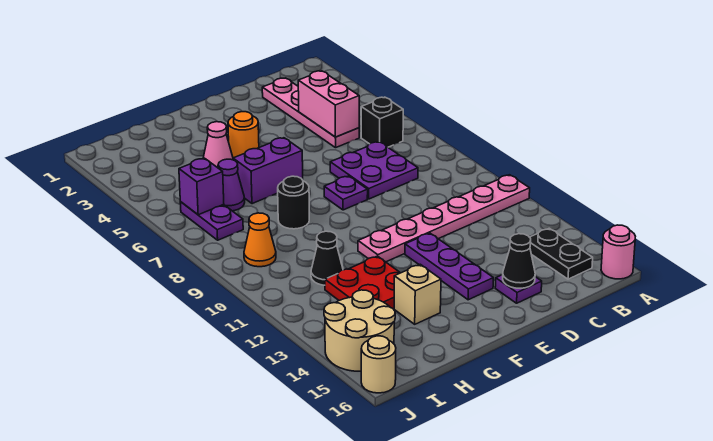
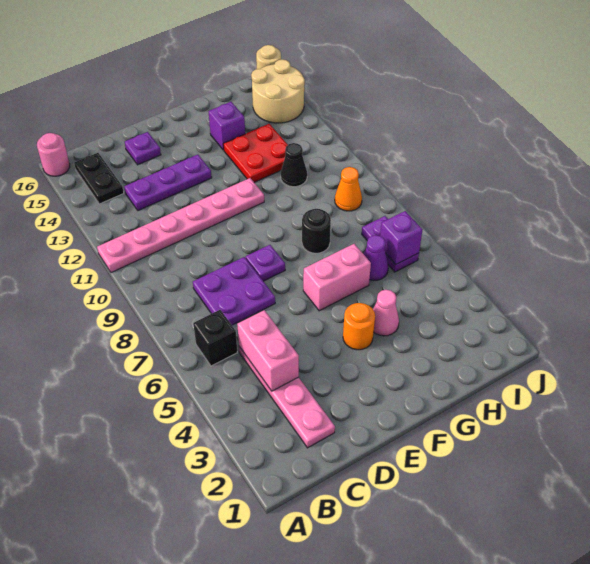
black 1x1 cone [503,234,535,288] -> none
purple 1x3 plate [405,233,493,300] -> purple 1x3 plate turned to [124,155,212,211]
purple 1x2 brick [233,138,303,204] -> pink 1x2 brick [303,244,371,311]
tan 1x1 brick [394,264,441,324] -> purple 1x1 brick [208,102,245,150]

